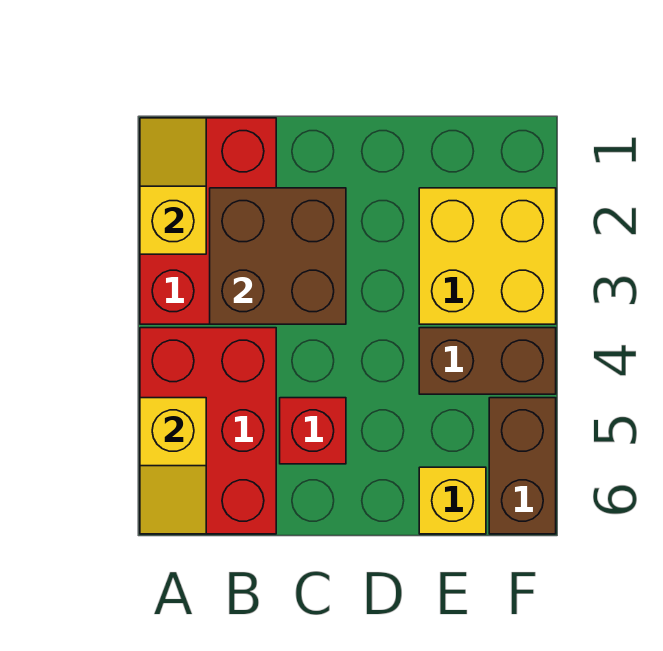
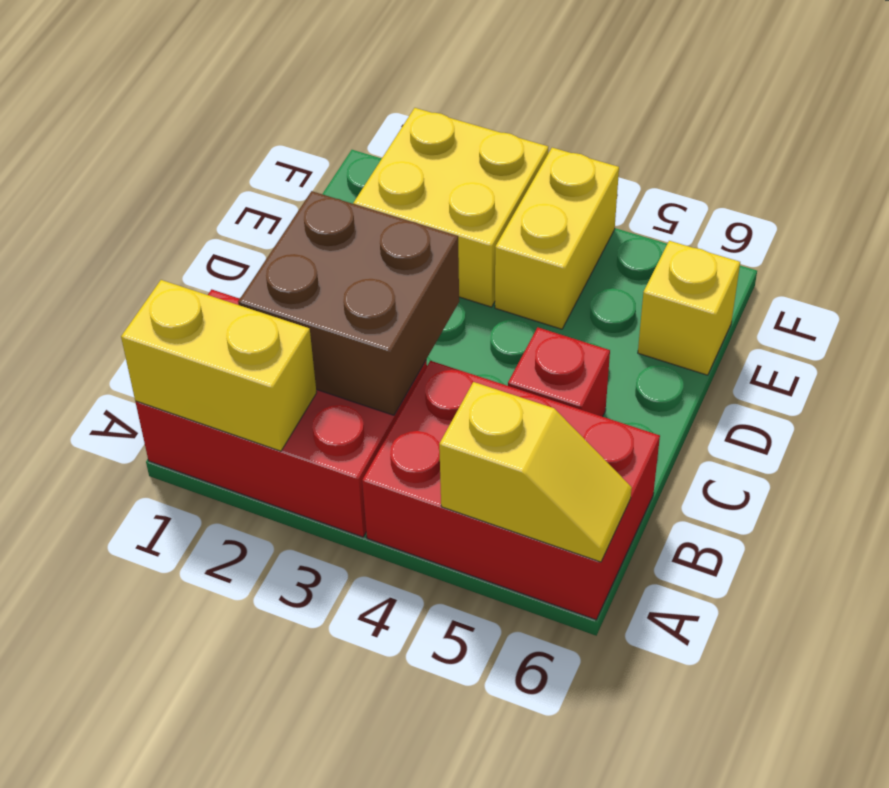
yellow 1x2 slope [140,118,206,254] -> yellow 1x2 brick [121,280,317,451]
brown 1x2 brick [419,328,556,394] -> yellow 1x2 brick [495,148,619,329]
brown 1x2 brick [489,398,556,534] -> none

